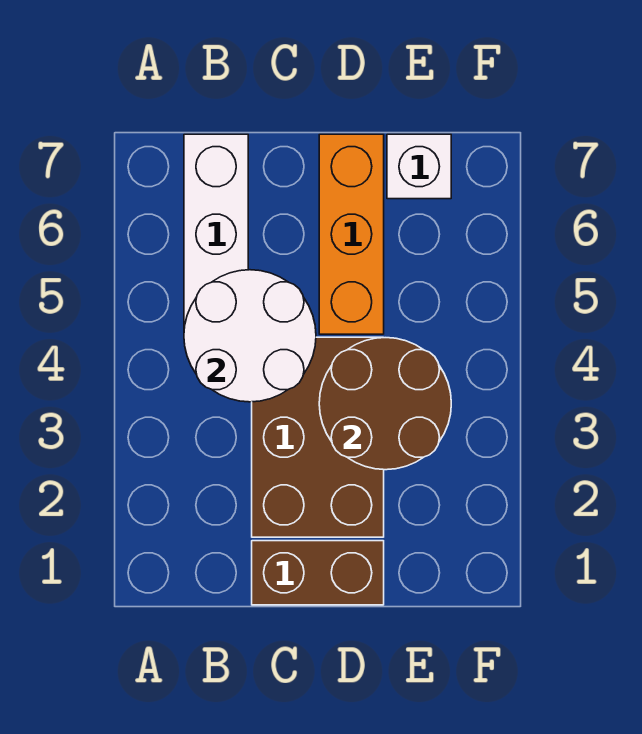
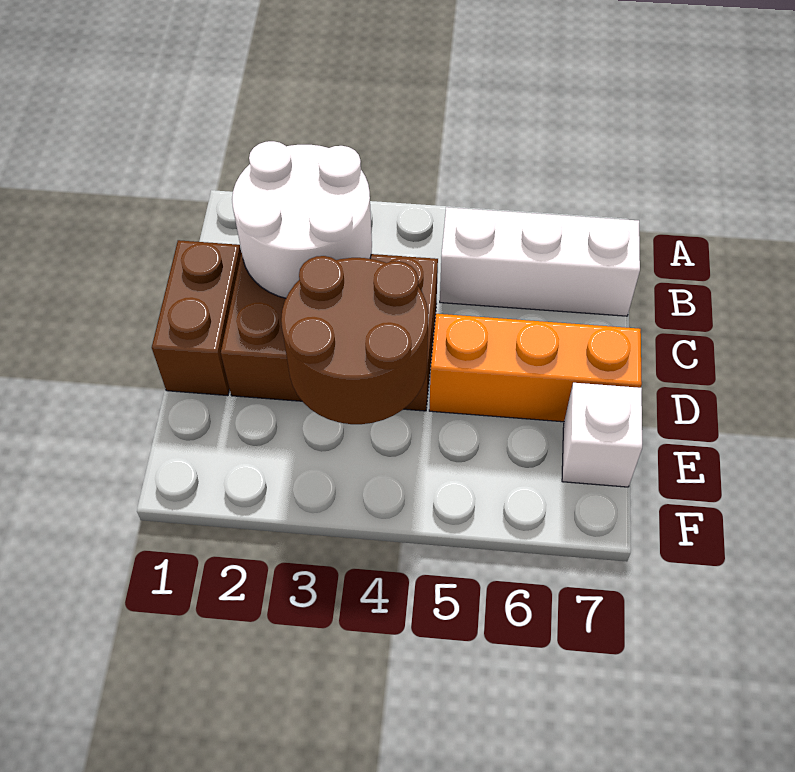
white 2x2 round brick [184,270,316,402] -> white 2x2 round brick moved to [232,141,372,298]

